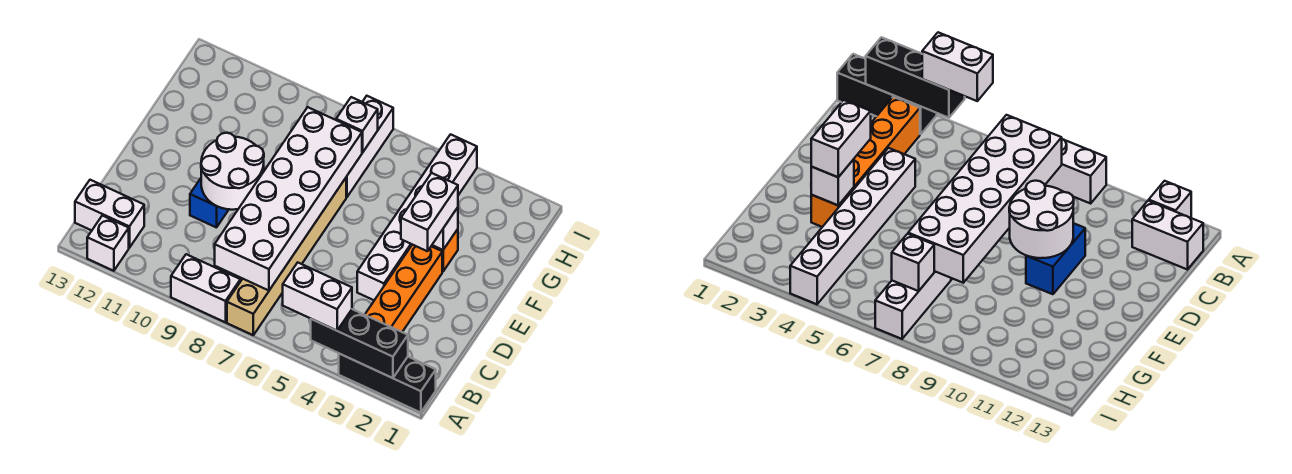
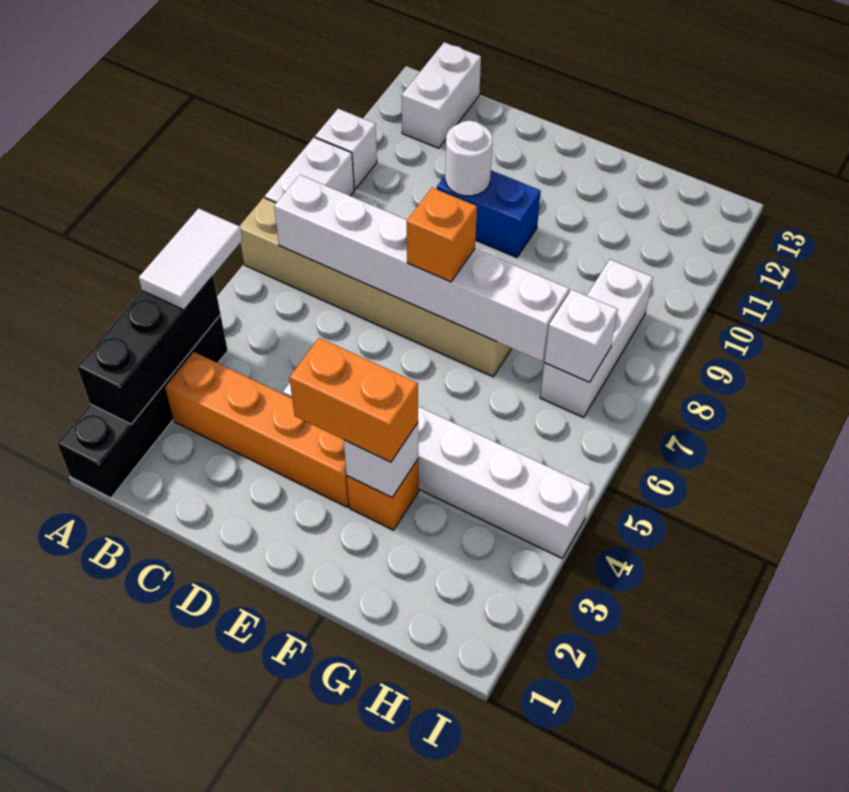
black 1x3 brick [339,354,436,413] -> black 1x4 brick [57,315,228,498]
white 1x2 brick [283,263,352,331] -> white 1x2 tile [139,208,242,310]
white 1x1 brick [87,216,129,271] -> white 1x1 brick moved to [315,109,377,189]
white 2x6 brick [215,107,362,291] -> white 1x6 brick [274,175,569,361]
white 2x2 round brick [201,133,264,210] -> white 1x1 round brick [445,121,492,196]
white 1x2 brick [401,173,458,251] -> orange 1x2 brick [289,338,418,462]
none -> orange 1x1 brick [407,188,477,282]
white 1x3 brick [346,96,393,197] -> white 1x3 brick turned to [540,260,653,417]

